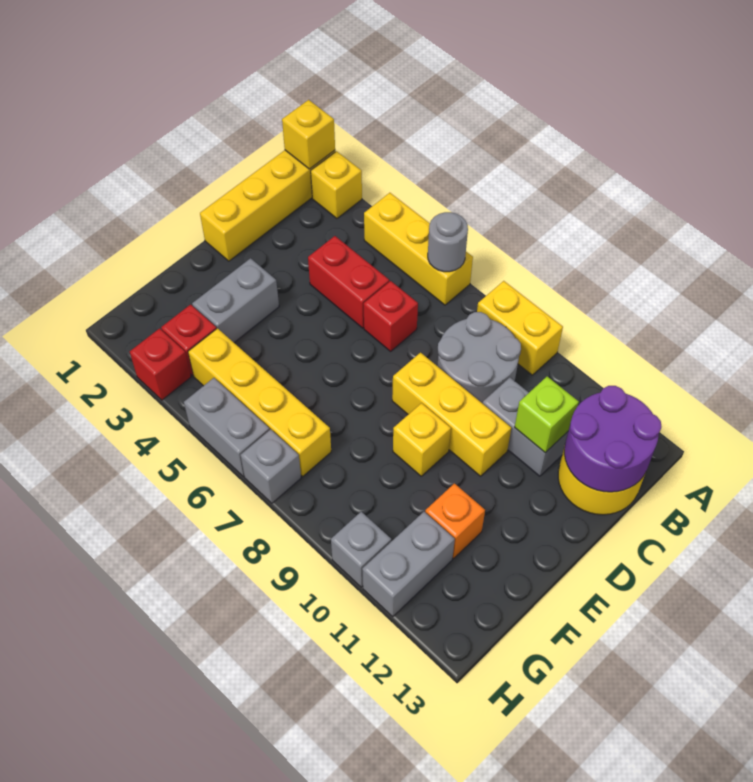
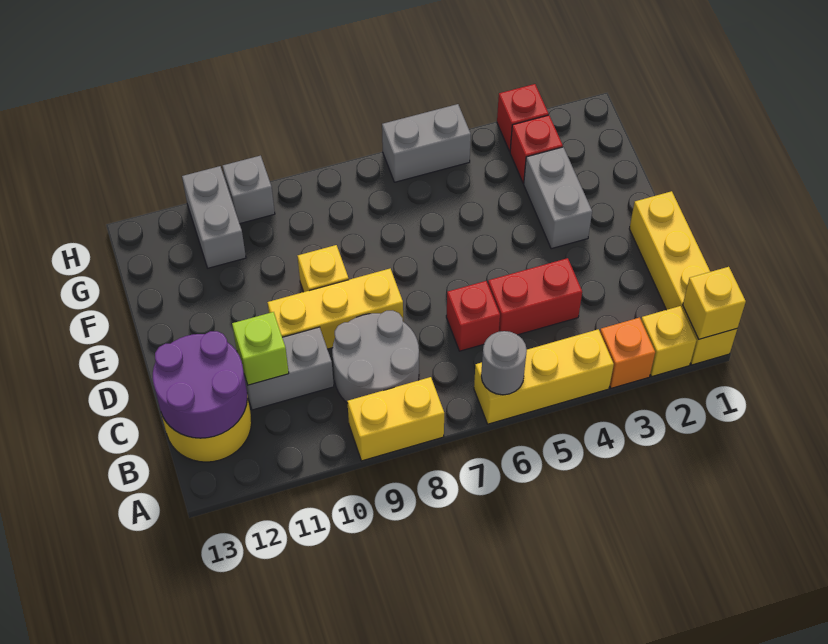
orange 1x1 brick [425,483,485,558] -> orange 1x1 brick moved to [600,318,655,388]
yellow 1x4 brick [188,328,331,476] -> none
grey 1x1 brick [241,429,301,503] -> none

